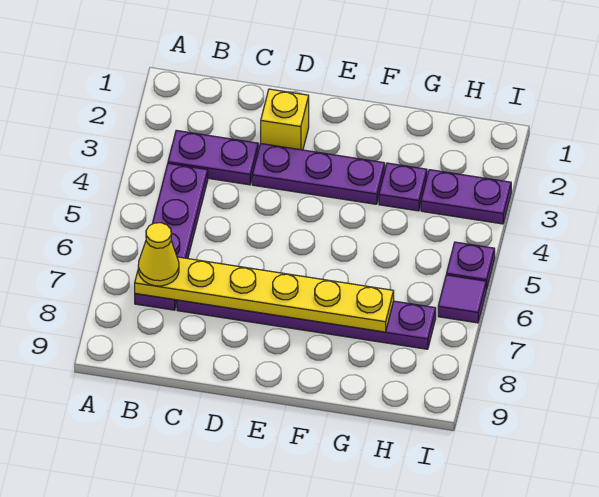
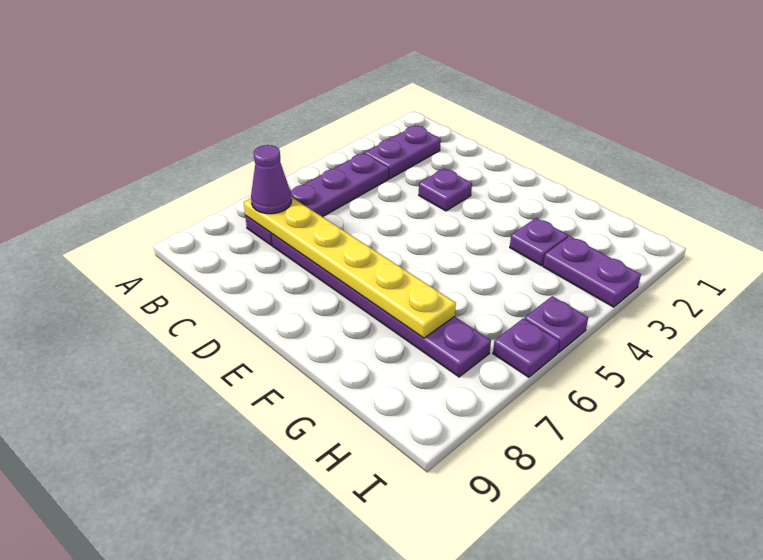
purple 1x2 plate [168,130,258,185] -> purple 1x2 plate turned to [365,126,441,179]
yellow 1x1 cone [138,223,179,286] -> purple 1x1 cone [251,145,292,214]
yellow 1x1 brick [261,89,309,150] -> none
purple 1x3 plate [252,144,385,204] -> purple 1x1 plate [419,168,472,211]
purple 1x1 tile [438,275,486,323] -> purple 1x1 plate [493,318,560,377]

